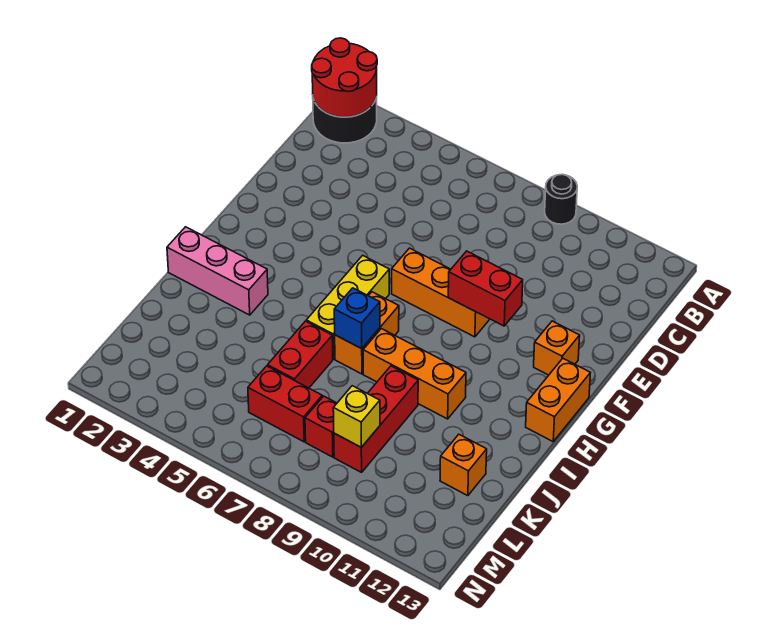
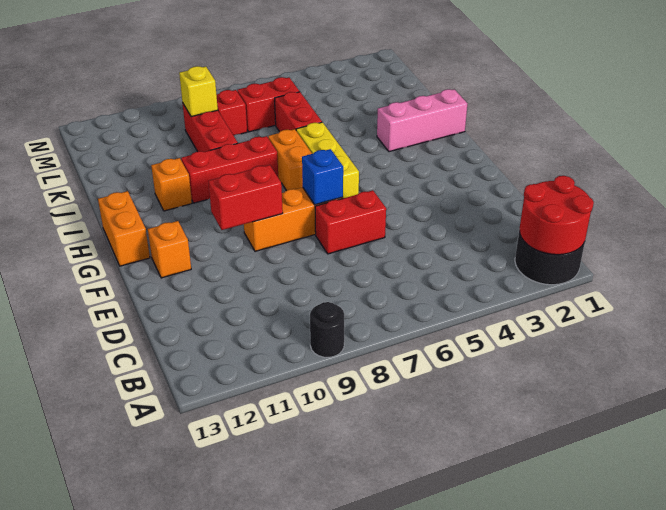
none -> red 1x2 brick [315,190,386,254]
blue 1x1 brick [334,288,380,349] -> blue 1x1 brick moved to [302,149,343,205]
orange 1x3 brick [363,329,466,419] -> red 1x3 brick [181,136,278,203]
orange 1x1 brick [440,434,487,496] -> orange 1x1 brick moved to [151,158,192,211]

